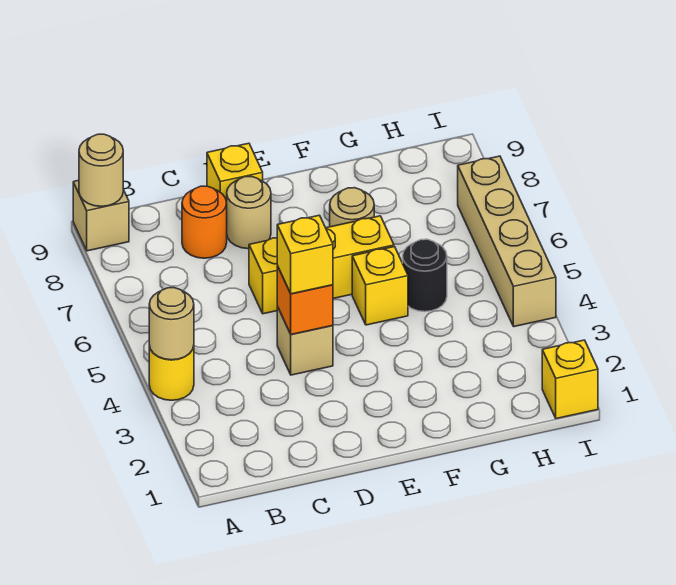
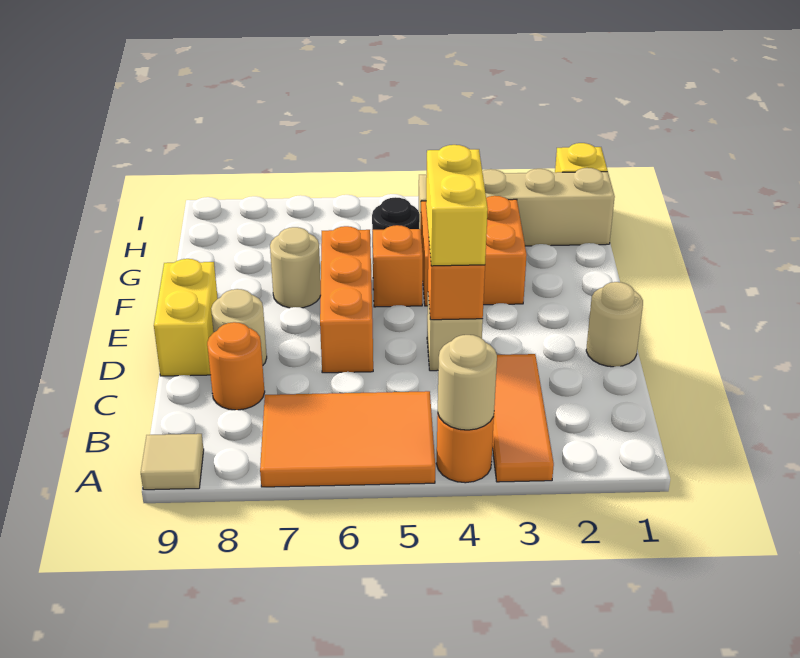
none -> orange 1x3 tile [492,354,554,482]
yellow 1x1 round brick [149,346,194,400] -> orange 1x1 round brick [436,415,494,483]
none -> orange 2x3 tile [260,391,435,487]
tan 1x1 brick [73,180,129,251] -> tan 1x1 tile [141,434,204,490]
tan 1x1 round brick [79,134,123,206] -> tan 1x1 round brick moved to [586,282,643,367]
yellow 1x1 brick [277,215,333,294] -> yellow 1x2 brick [426,145,488,266]
yellow 1x3 brick [249,216,394,314] -> orange 1x3 brick [320,226,373,373]
yellow 1x1 brick [207,143,263,202] -> yellow 1x2 brick [154,259,218,376]
none -> orange 2x2 brick [421,196,527,306]
yellow 1x1 brick [352,247,408,325] -> orange 1x1 brick [372,225,423,307]
tan 1x4 brick [458,156,556,327] -> tan 1x4 brick moved to [419,168,615,246]

